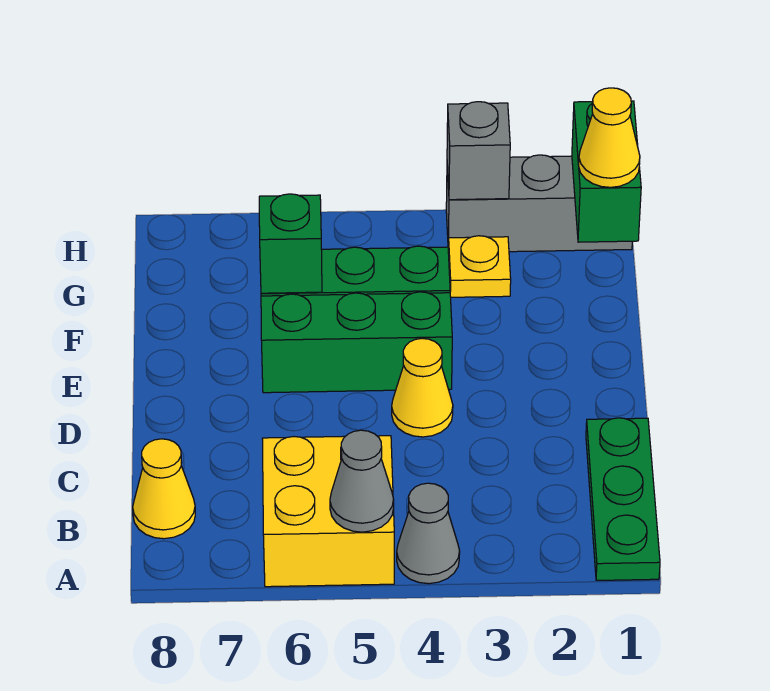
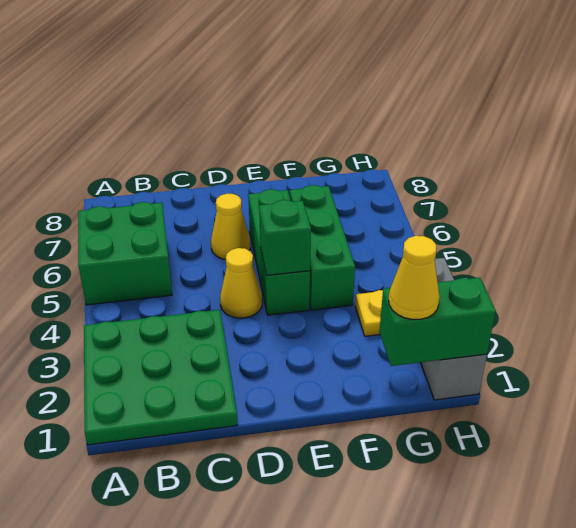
green 1x3 plate [586,418,660,580] -> green 3x3 plate [84,310,237,445]
grey 1x1 cone [397,483,460,584] -> none
yellow 2x2 brick [262,436,394,587] -> green 2x2 brick [78,202,172,305]
grey 1x1 cone [330,430,394,532] -> none
yellow 1x1 cone [133,439,195,539] -> yellow 1x1 cone moved to [211,194,250,259]
green 1x1 brick [259,194,322,293] -> green 1x1 brick moved to [259,200,311,275]
grey 1x1 brick [447,102,510,200] -> none

